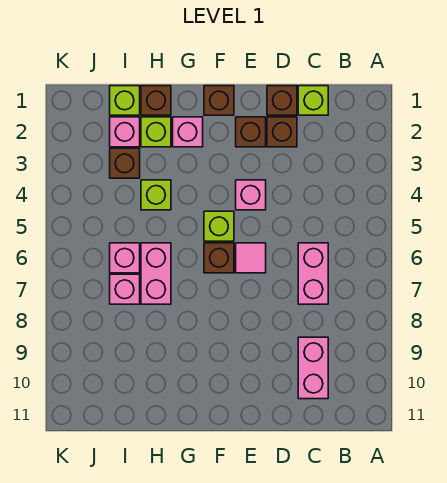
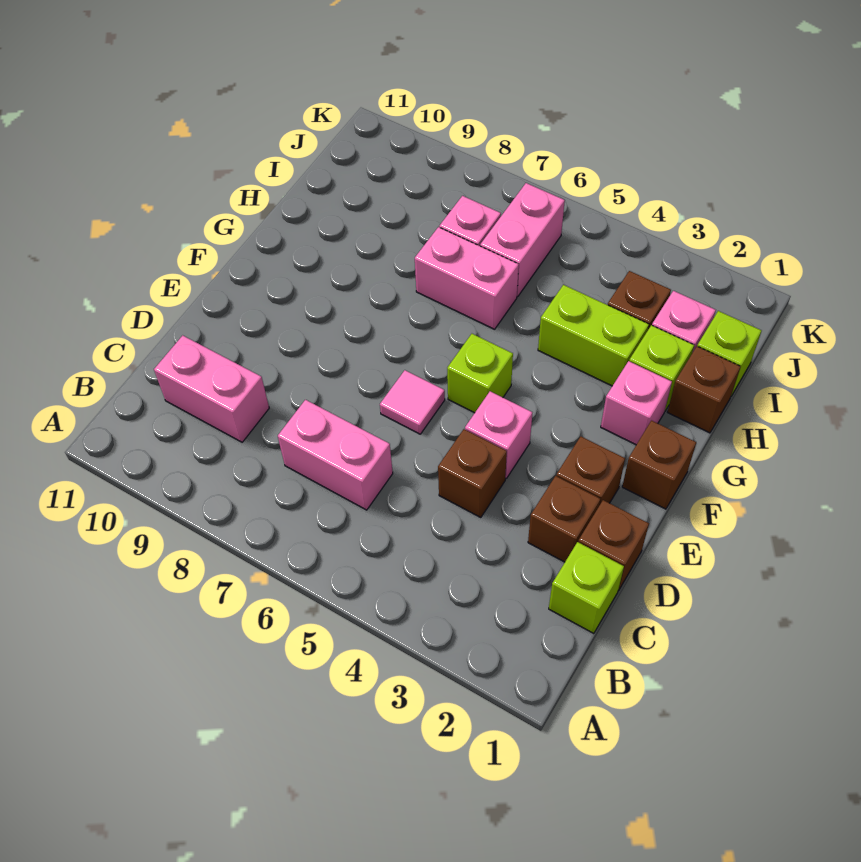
brown 1x1 brick [204,243,234,273] -> brown 1x1 brick moved to [438,429,507,518]
lime 1x1 brick [141,180,171,210] -> lime 1x2 brick [538,285,649,386]
pink 1x1 brick [110,243,140,273] -> pink 1x2 brick [480,183,565,297]

